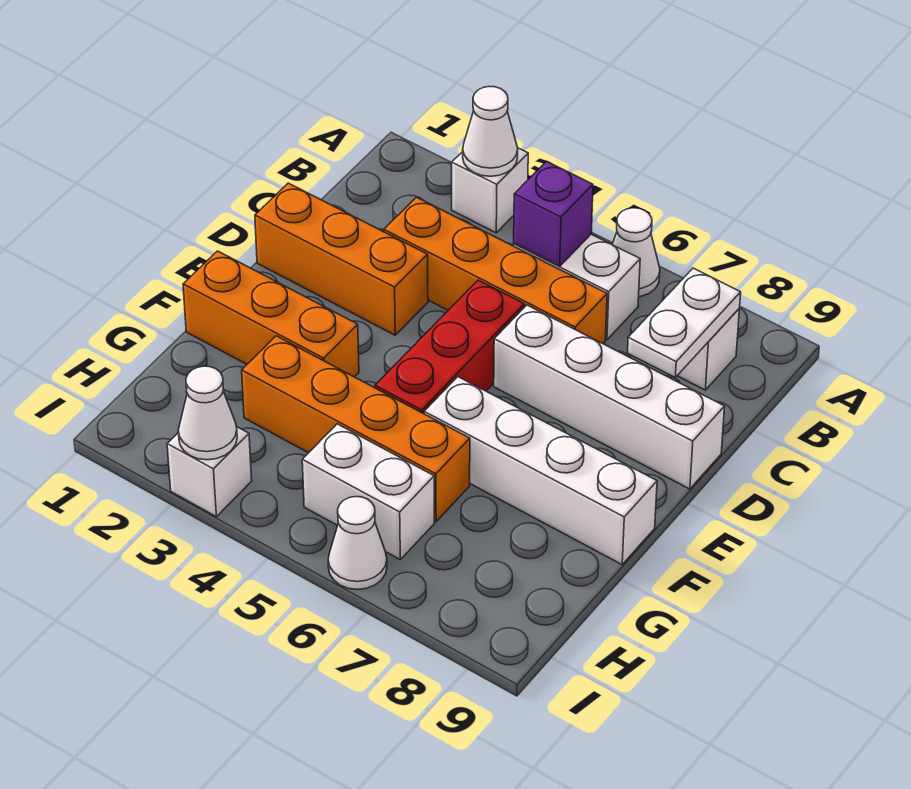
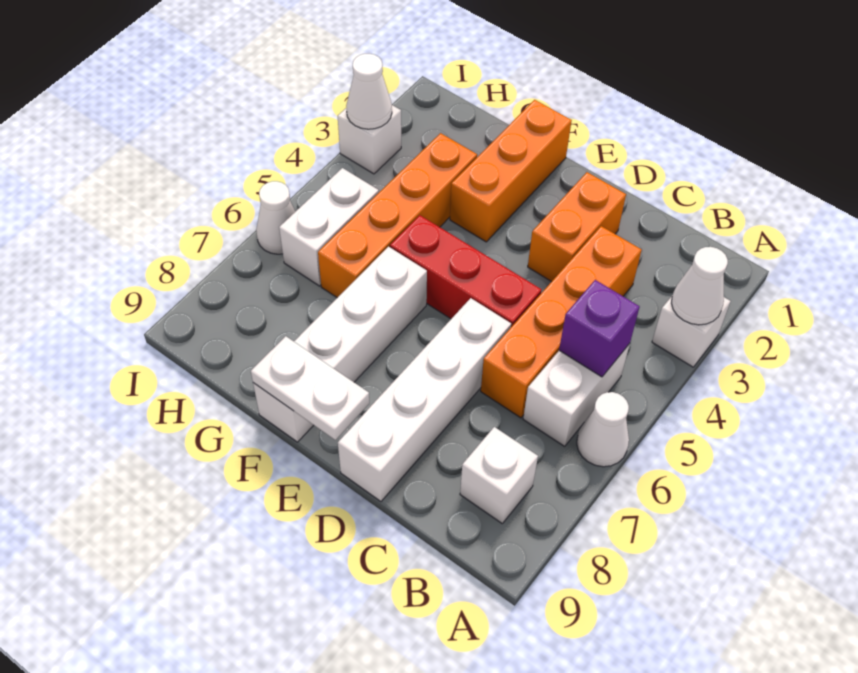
white 1x2 plate [628,268,741,377] -> white 1x2 plate moved to [251,336,369,440]
orange 1x3 brick [255,183,428,335] -> orange 1x2 brick [528,172,626,282]

